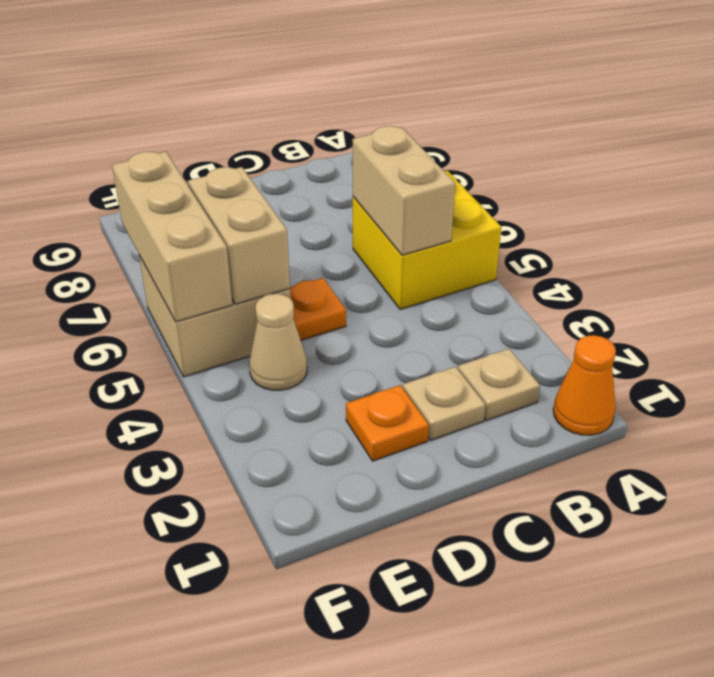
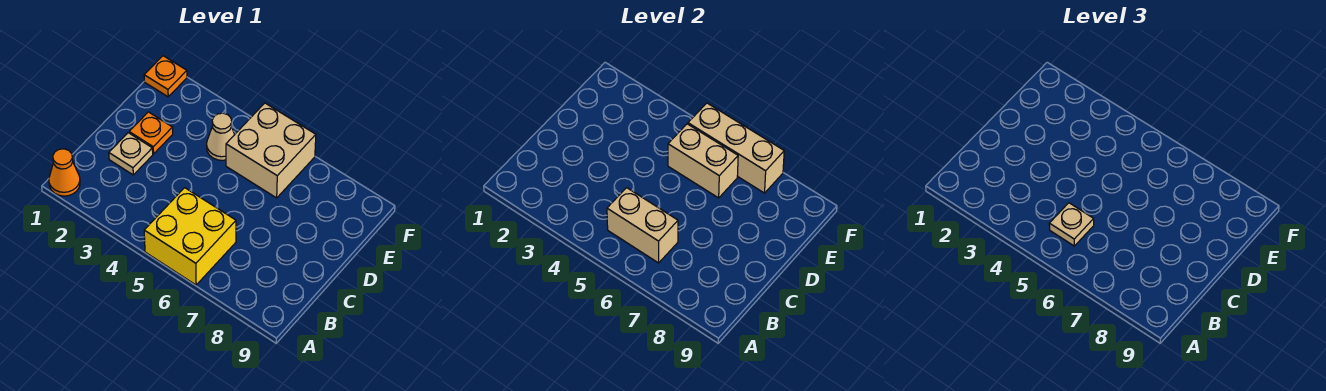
tan 1x1 plate [458,349,540,421] -> tan 1x1 plate moved to [1049,203,1094,246]
orange 1x1 plate [290,278,346,340] -> orange 1x1 plate moved to [144,56,187,97]

